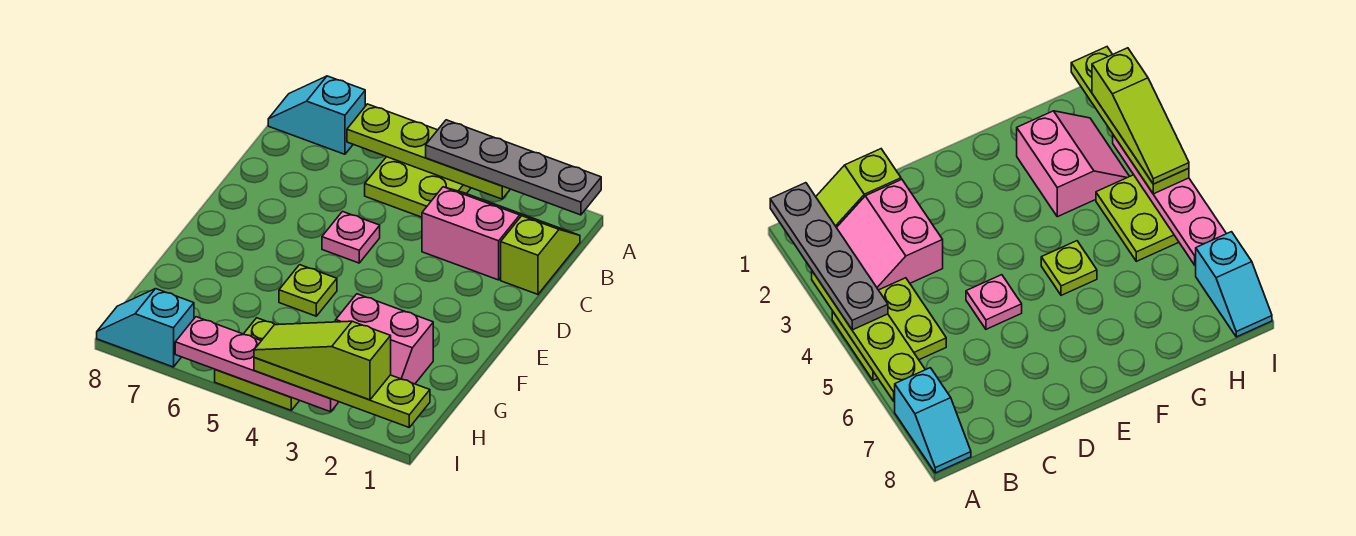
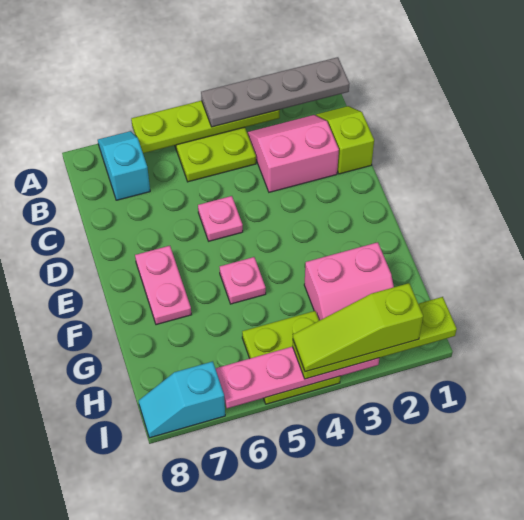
cyan 1x2 slope [268,76,365,154] -> cyan 1x2 slope turned to [98,131,150,200]
none -> pink 1x2 plate [135,246,191,325]
lime 1x1 plate [279,265,337,316] -> pink 1x1 plate [220,257,266,304]

